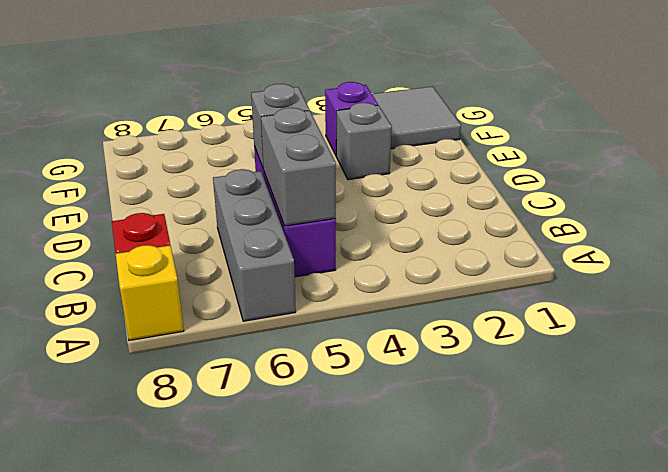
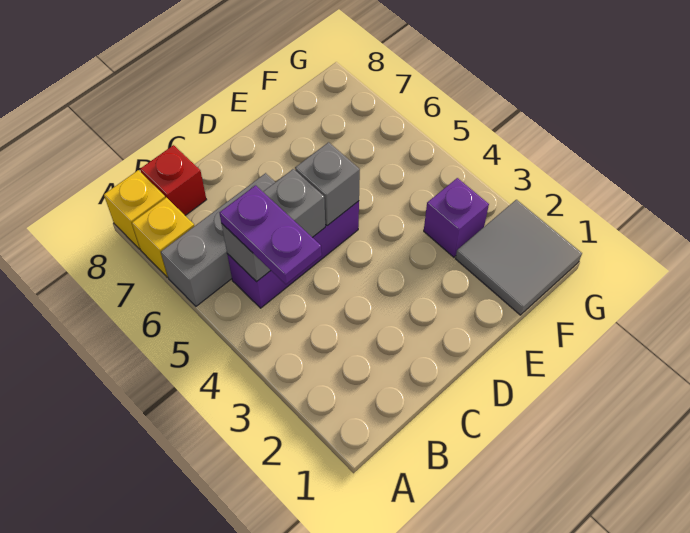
none -> yellow 1x1 brick [132,198,194,277]
none -> purple 1x2 plate [219,185,322,284]
grey 1x1 brick [336,103,392,180] -> none

